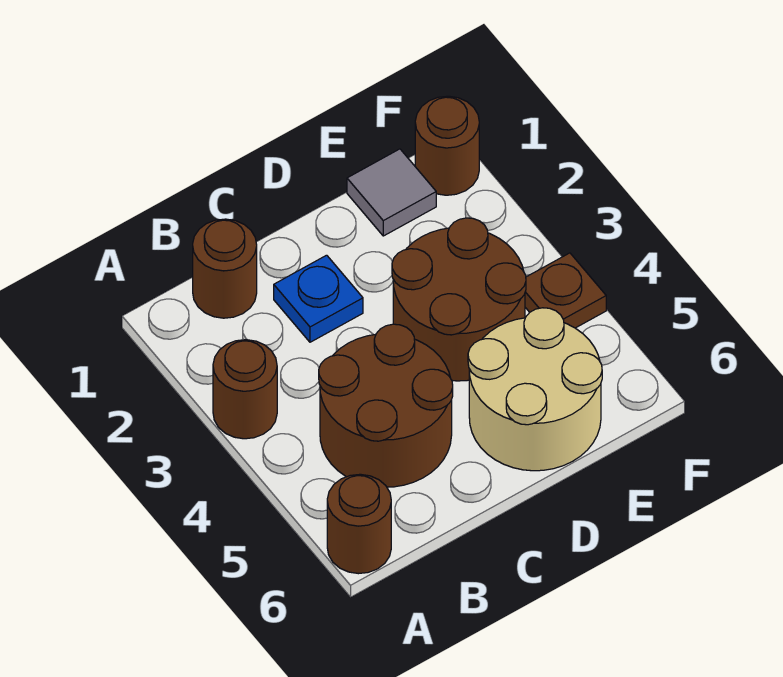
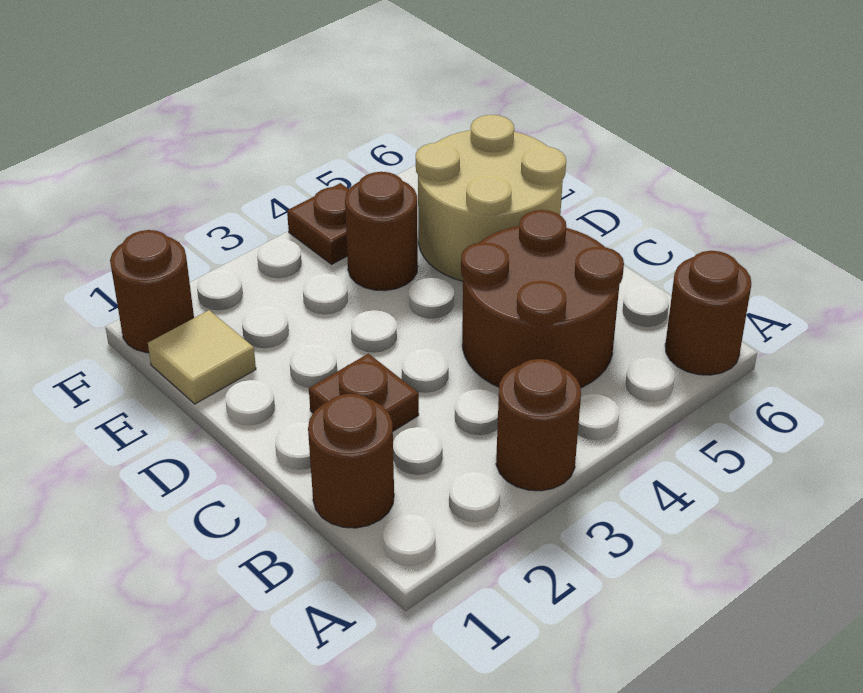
blue 1x1 plate [274,255,363,342] -> brown 1x1 plate [309,354,419,431]
brown 2x2 round brick [392,218,526,381] -> brown 1x1 round brick [345,172,418,291]
grey 1x1 tile [347,149,436,236] -> tan 1x1 tile [148,310,256,404]

